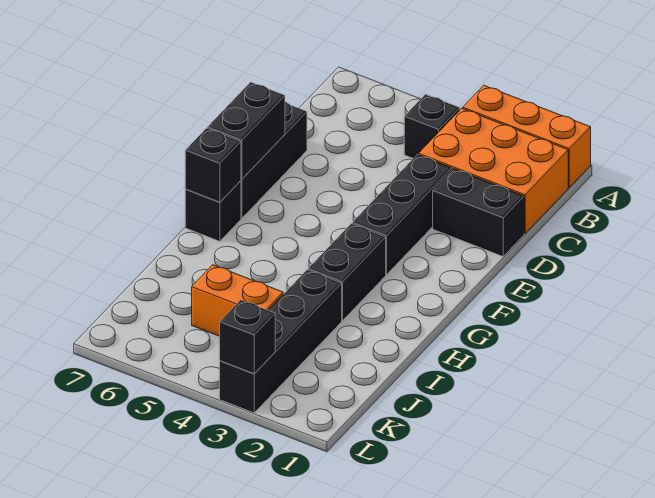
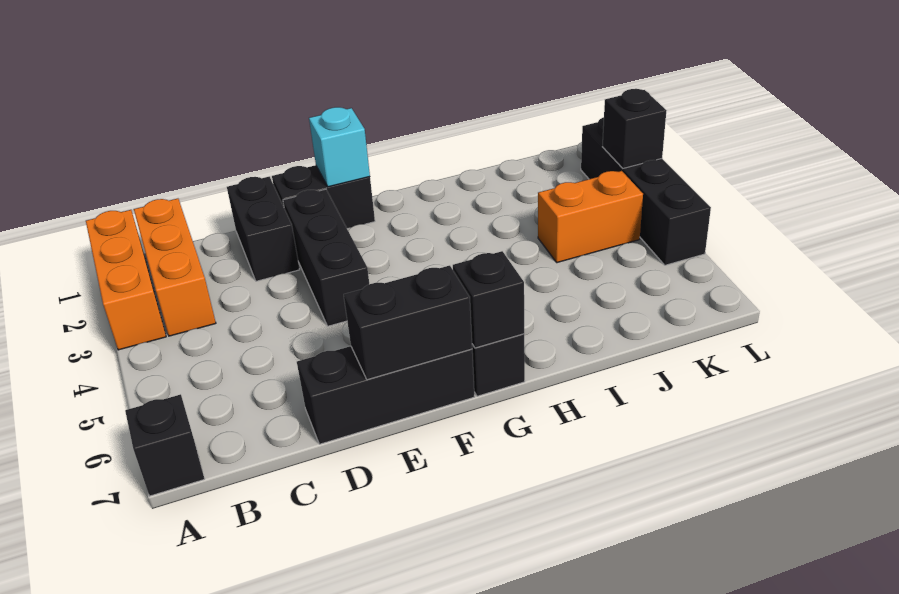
orange 2x3 brick [418,108,568,233] -> orange 1x3 brick [134,199,216,336]
black 1x1 brick [404,94,460,159] -> black 1x1 brick moved to [125,394,204,496]
black 1x3 brick [352,155,452,275] -> black 1x3 brick turned to [283,189,369,326]
none -> cyan 1x1 brick [309,107,370,187]
black 1x2 brick [308,224,386,321] -> black 1x2 brick moved to [272,165,375,229]
black 1x4 brick [220,270,342,413] -> black 1x4 brick turned to [581,117,711,265]
orange 1x2 brick [192,265,283,336] -> orange 1x2 brick turned to [538,171,643,263]

